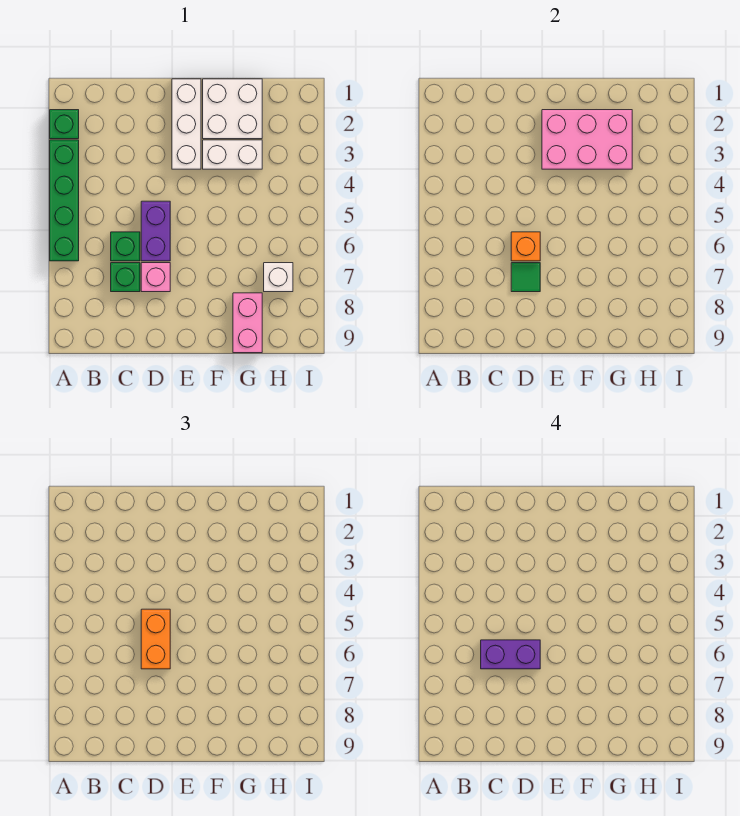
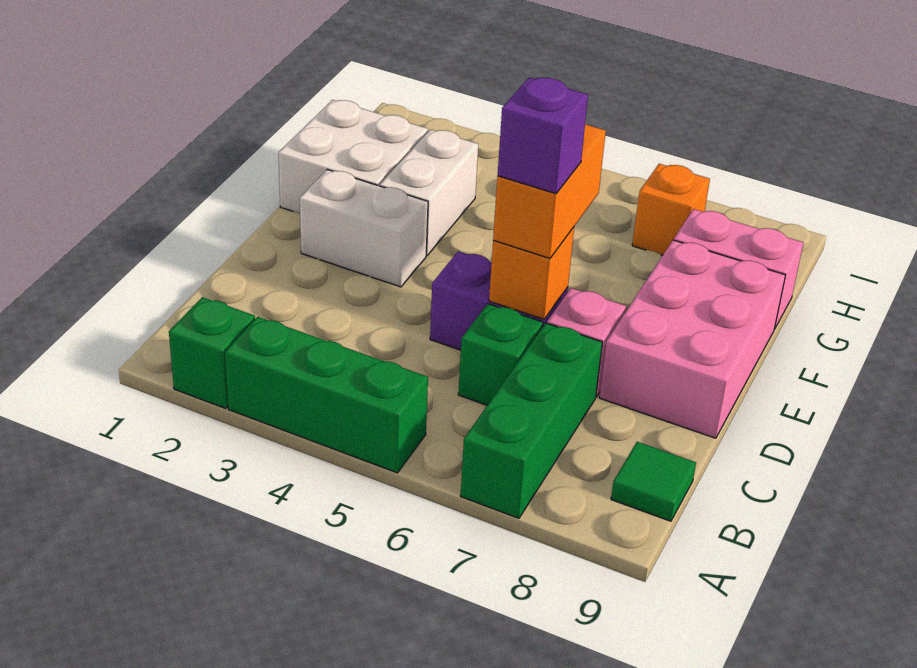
green 1x4 brick [50,140,79,261] -> green 1x3 brick [225,317,428,473]
purple 1x2 brick [481,640,540,669] -> purple 1x1 brick [498,78,588,194]
green 1x1 brick [111,263,140,292] -> green 1x3 brick [460,323,602,518]
orange 1x2 brick [141,609,170,669] -> orange 1x2 brick turned to [493,124,606,258]
green 1x1 tile [511,263,540,292] -> green 1x1 tile moved to [611,442,696,521]
white 1x3 brick [172,79,201,169] -> white 1x2 brick [300,170,428,287]
pink 2x3 brick [542,110,632,169] -> pink 2x3 brick moved to [599,240,785,438]
white 1x1 brick [264,263,293,292] -> orange 1x1 brick [632,164,710,255]

